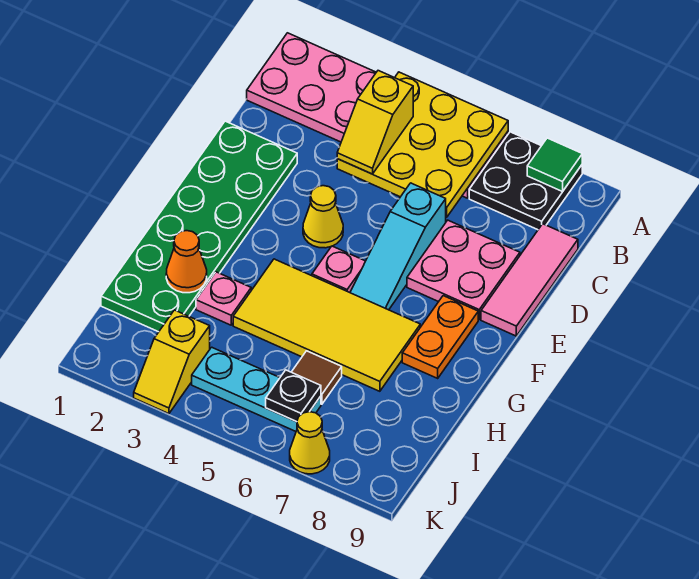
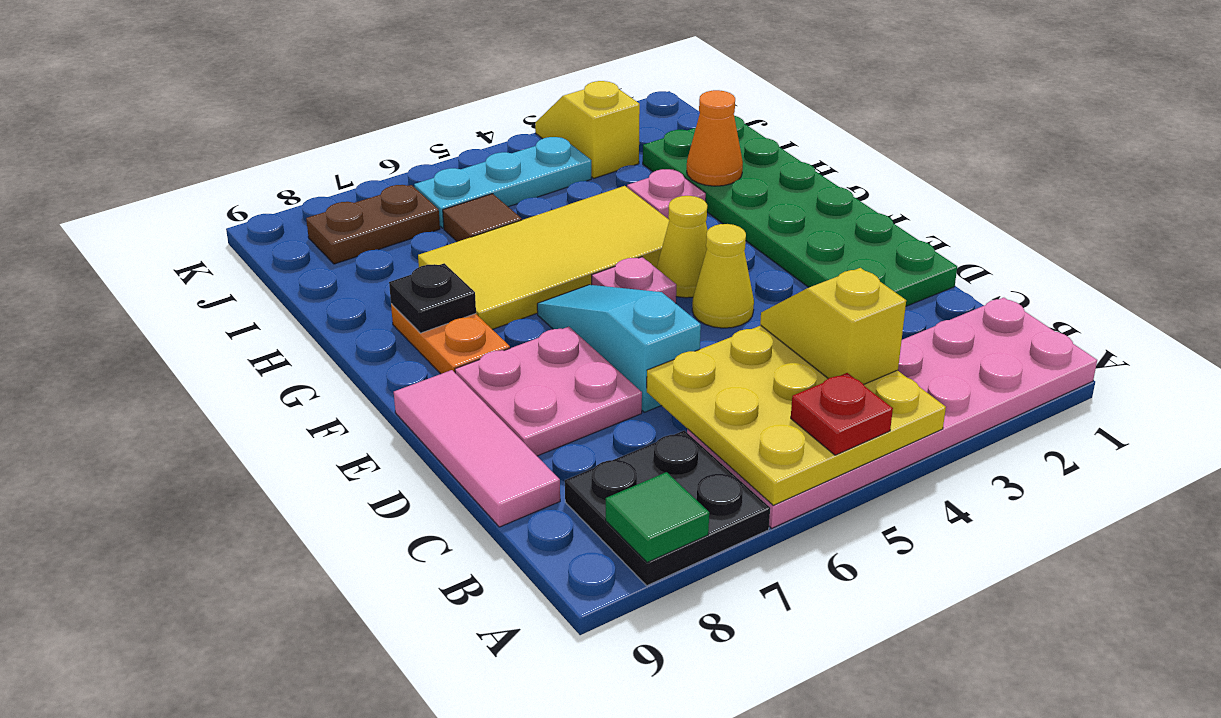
none -> red 1x1 plate [791,373,893,455]
black 1x1 plate [266,370,321,422] -> black 1x1 plate moved to [389,263,476,333]
none -> brown 1x2 plate [306,185,440,264]
yellow 1x1 cone [290,412,330,474] -> yellow 1x1 cone moved to [657,196,708,298]

